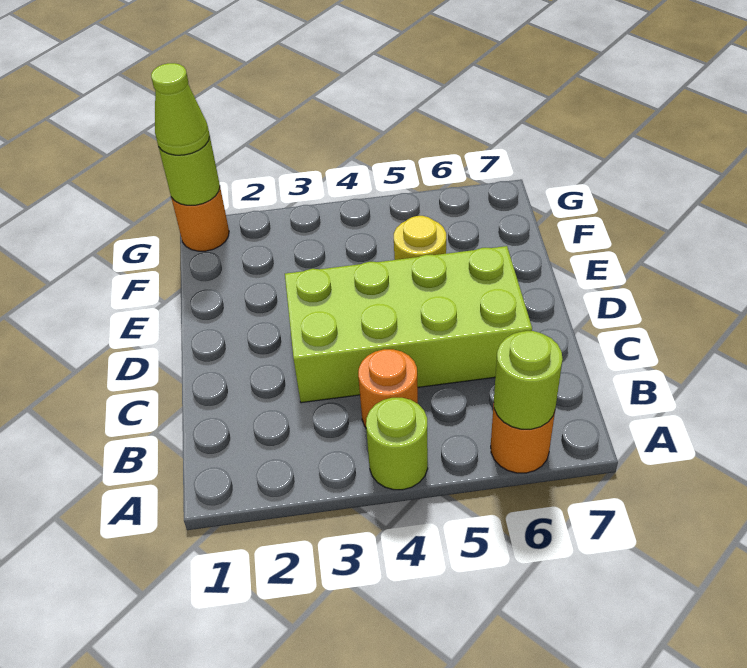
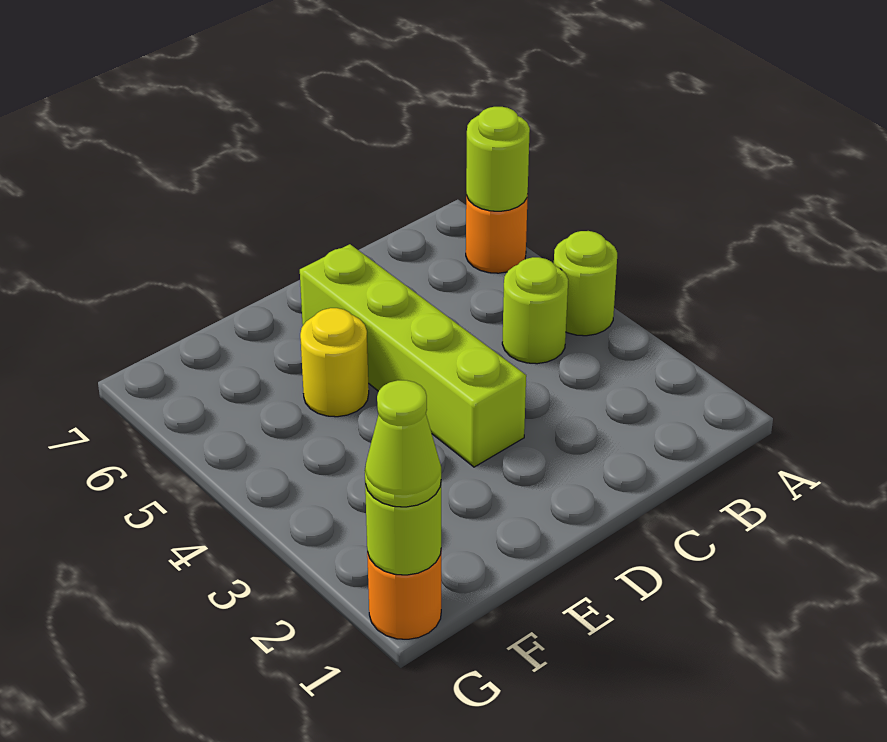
orange 1x1 round brick [358,349,418,427] -> lime 1x1 round brick [502,257,568,364]
lime 2x4 brick [285,246,532,403] -> lime 1x4 brick [300,244,526,467]

